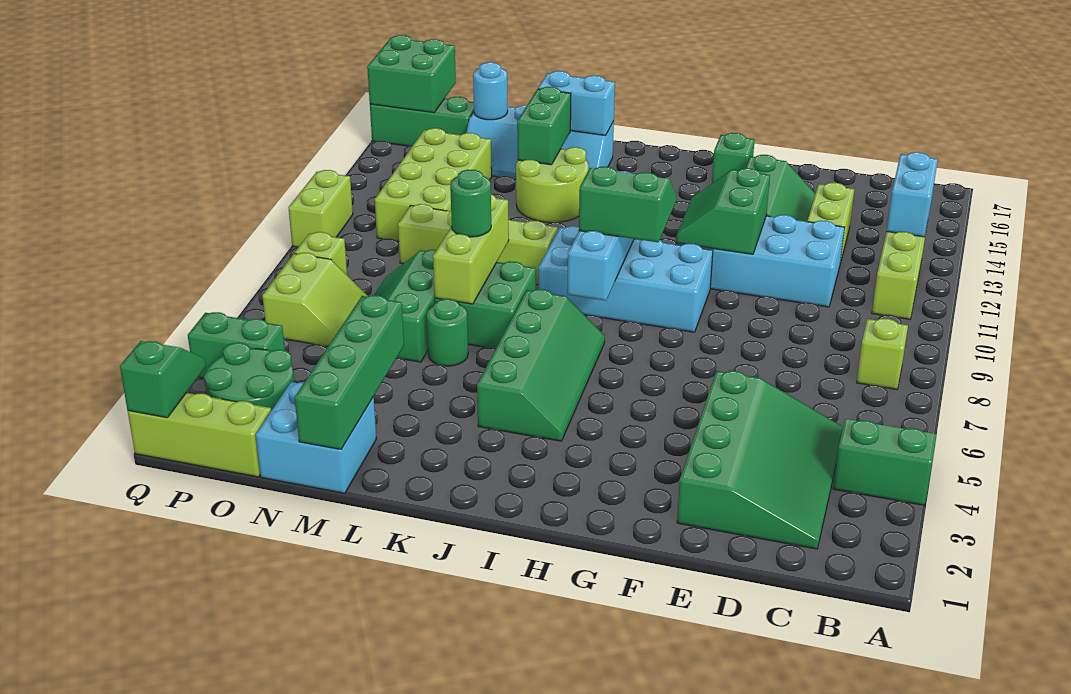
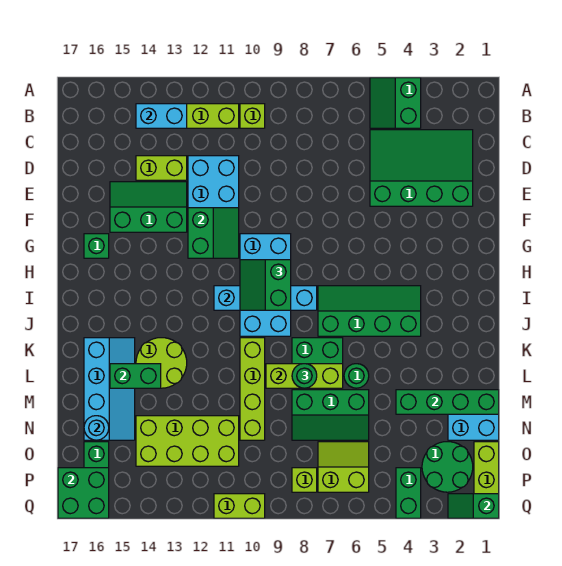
lime 1x1 brick [856,318,908,389] -> lime 1x1 brick moved to [240,104,265,128]
green 2x2 slope [676,168,770,254] -> green 2x2 slope turned to [188,208,239,258]
cyan 1x2 brick [538,71,615,136] -> none

